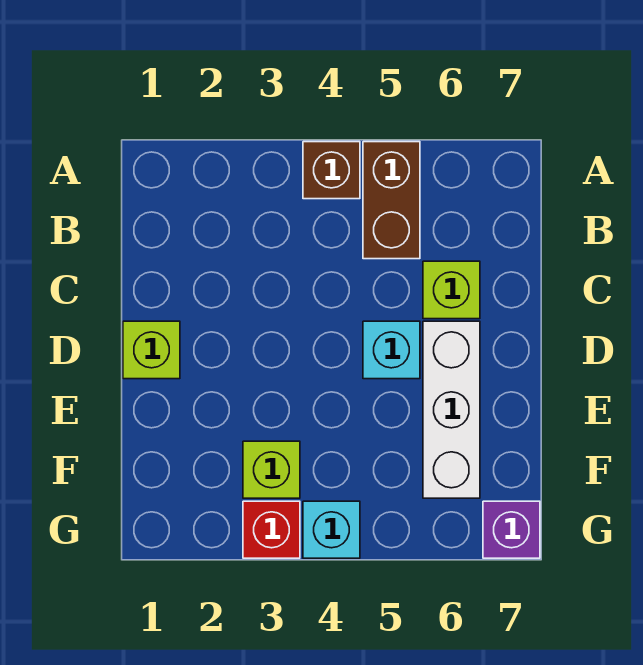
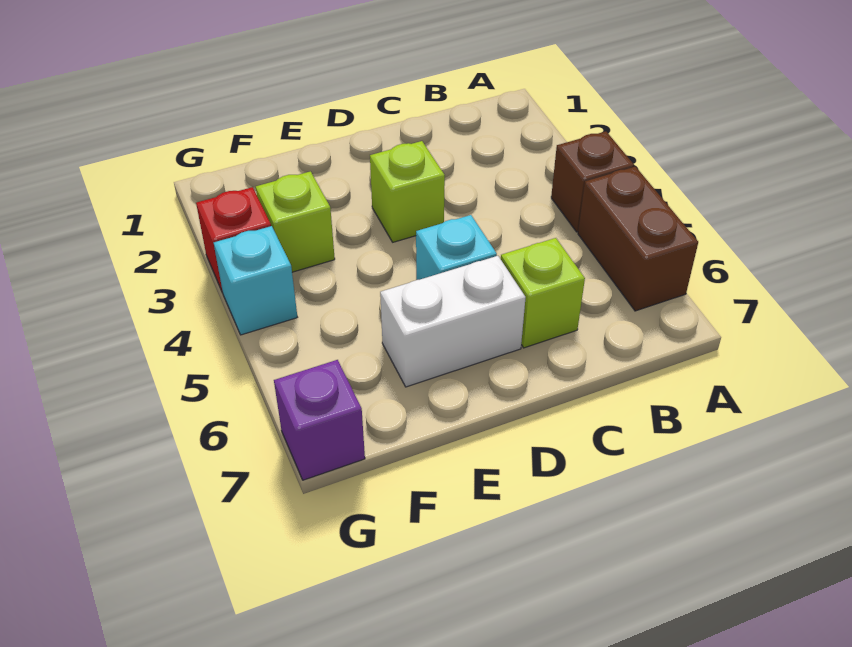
brown 1x2 brick [363,142,420,259] -> brown 1x2 brick turned to [578,167,698,311]
lime 1x1 brick [123,321,180,379] -> lime 1x1 brick moved to [370,141,445,242]
white 1x3 brick [423,321,480,498] -> white 1x2 brick [380,256,526,387]

